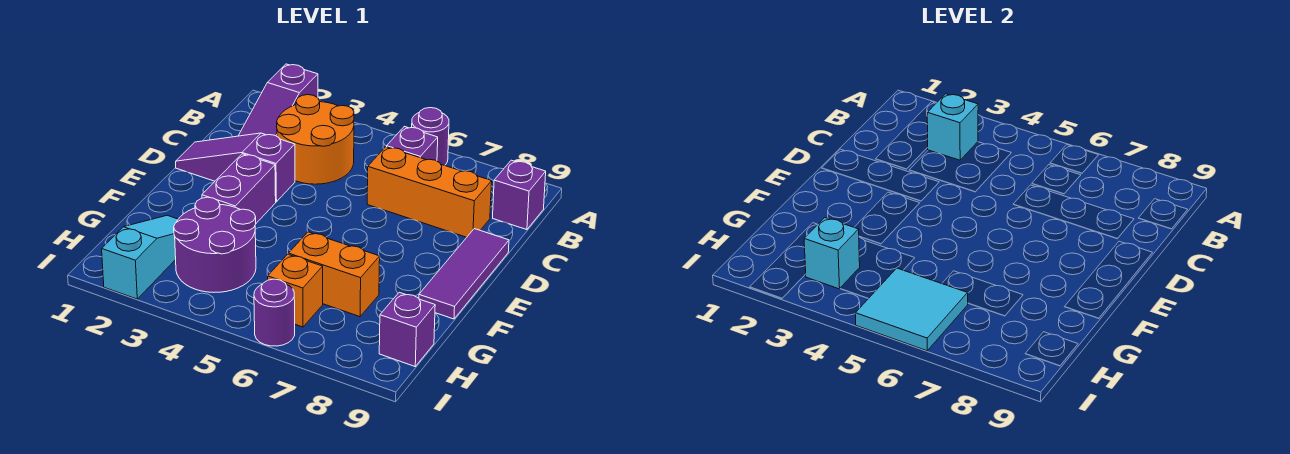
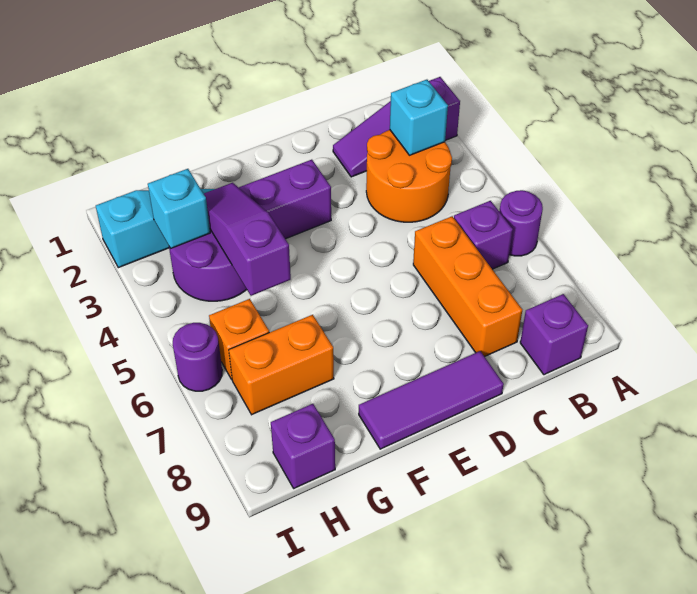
purple 1x3 slope [176,133,295,202] -> purple 1x3 slope moved to [204,183,291,296]
orange 1x2 brick [289,232,380,317] -> orange 1x2 brick turned to [229,315,334,415]
cyan 2x2 tile [855,268,968,351] -> none

